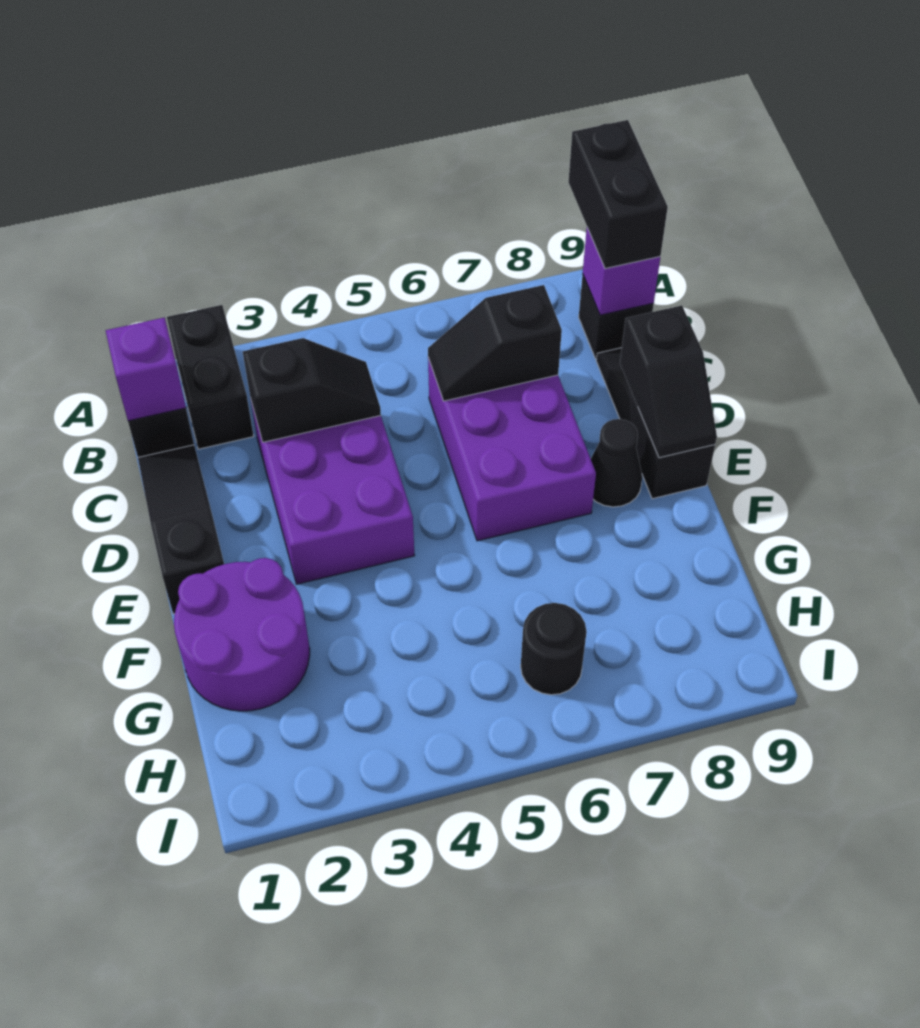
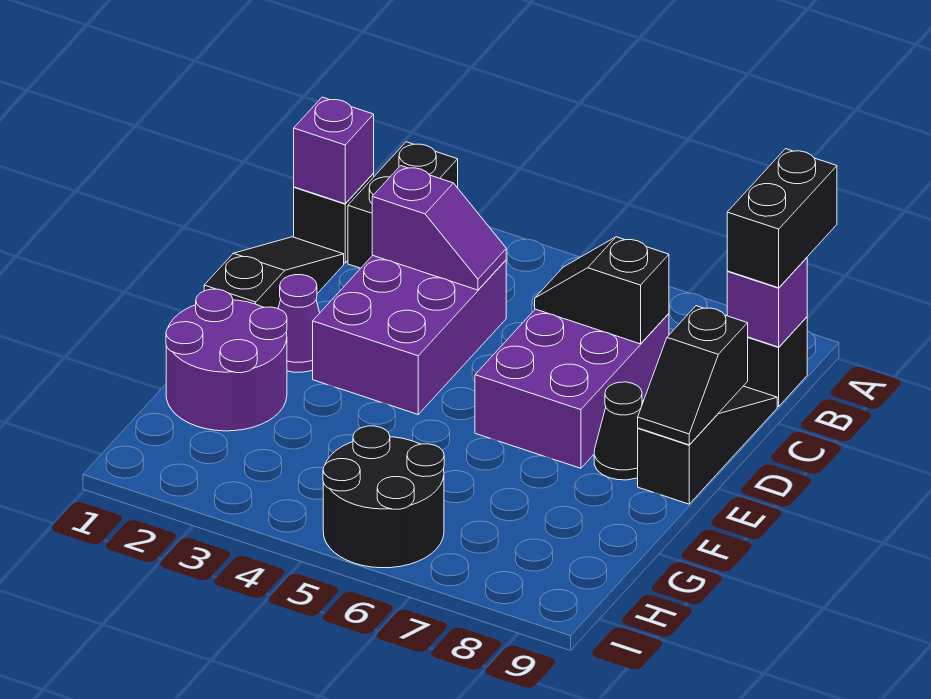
black 1x2 slope [243,338,381,442] -> purple 1x2 slope [372,166,506,290]
none -> purple 1x1 cone [278,275,320,372]
black 1x1 round brick [521,603,587,695] -> black 2x2 round brick [323,426,444,568]

